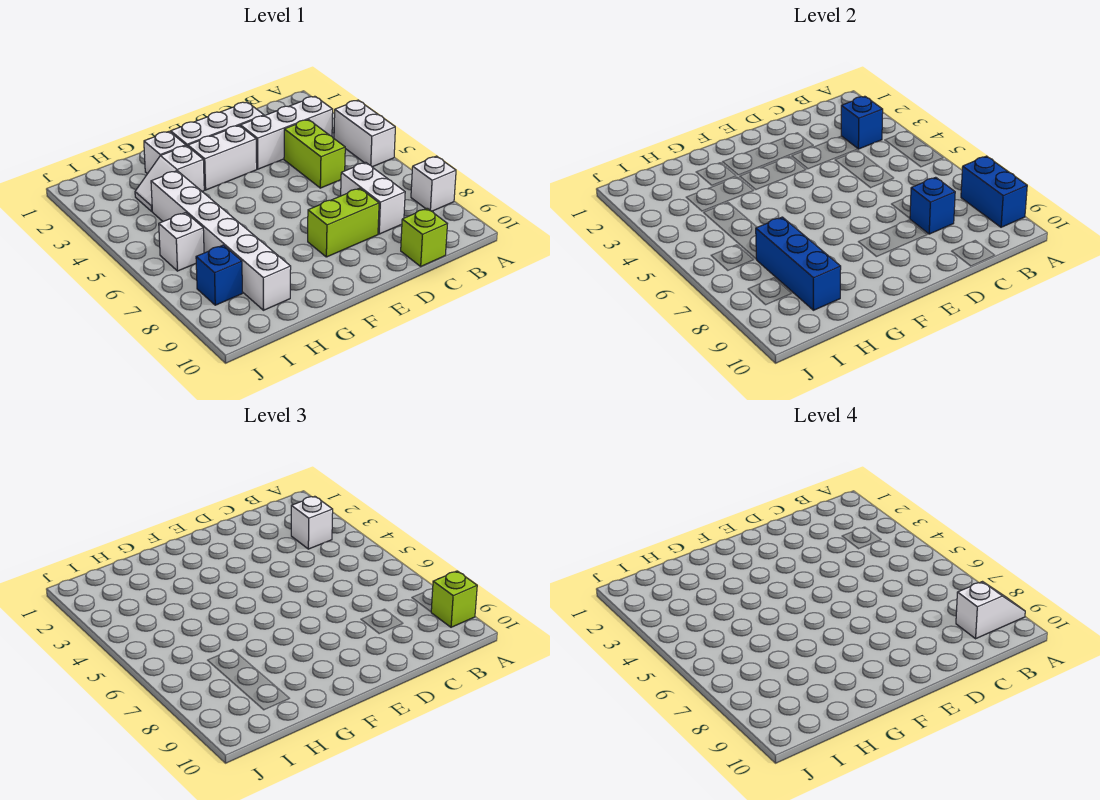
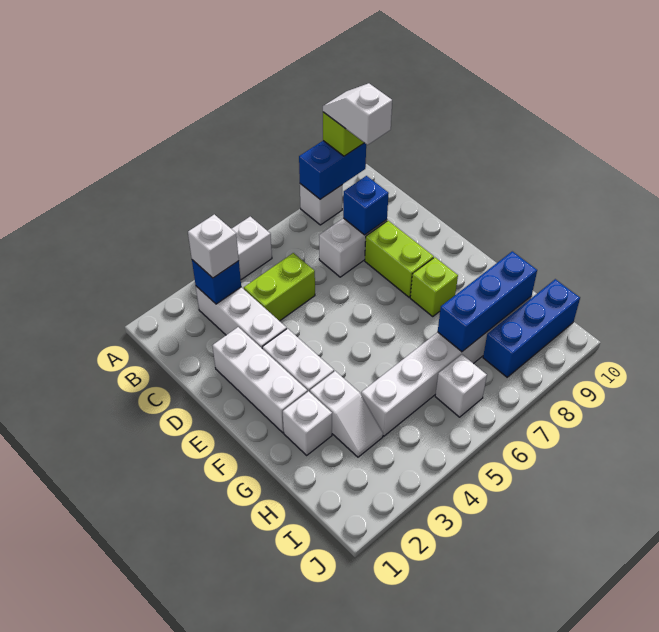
lime 1x1 brick [401,208,447,266] -> lime 1x1 brick moved to [410,257,458,316]
blue 1x1 brick [196,245,242,305] -> blue 1x3 brick [483,279,580,377]

